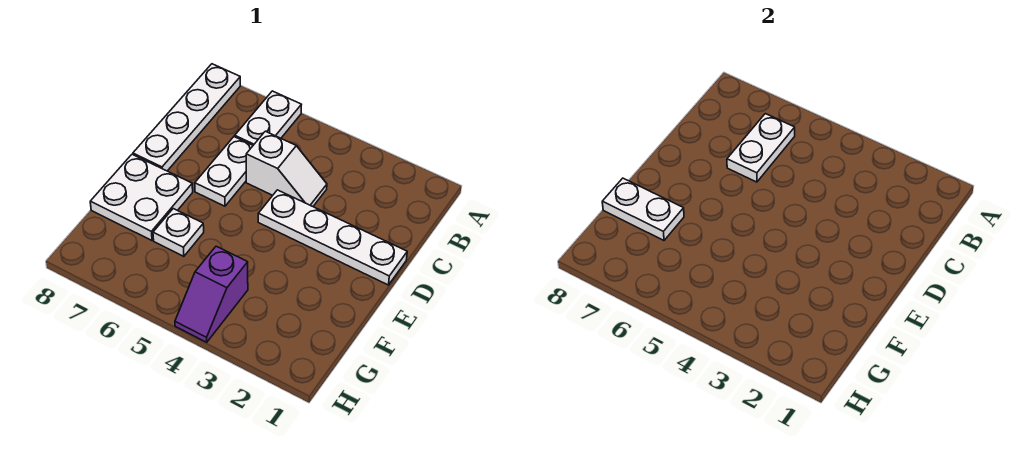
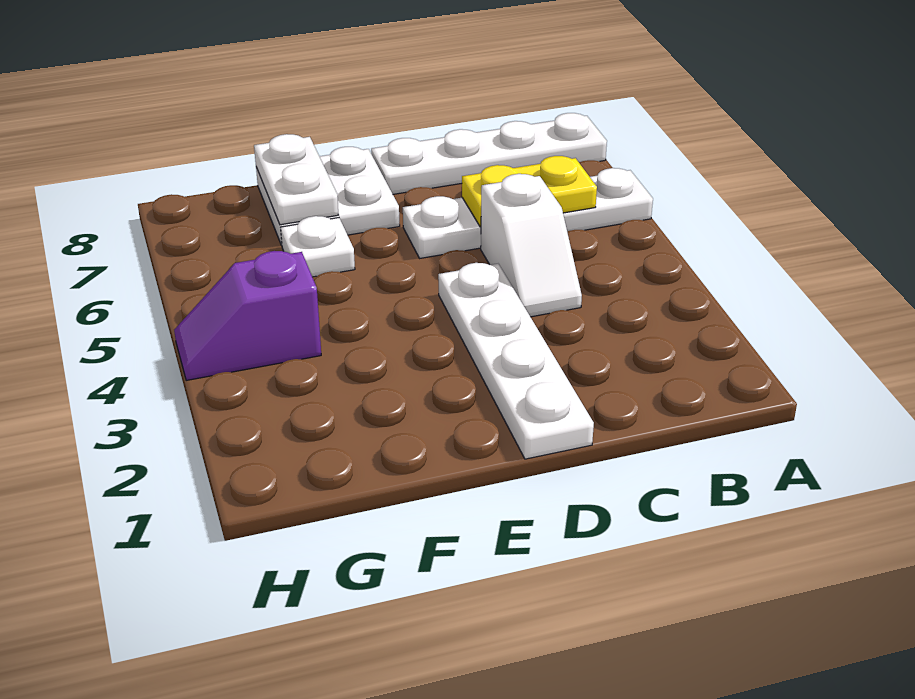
white 1x2 plate [727,114,795,182] -> yellow 1x2 plate [462,156,597,227]

